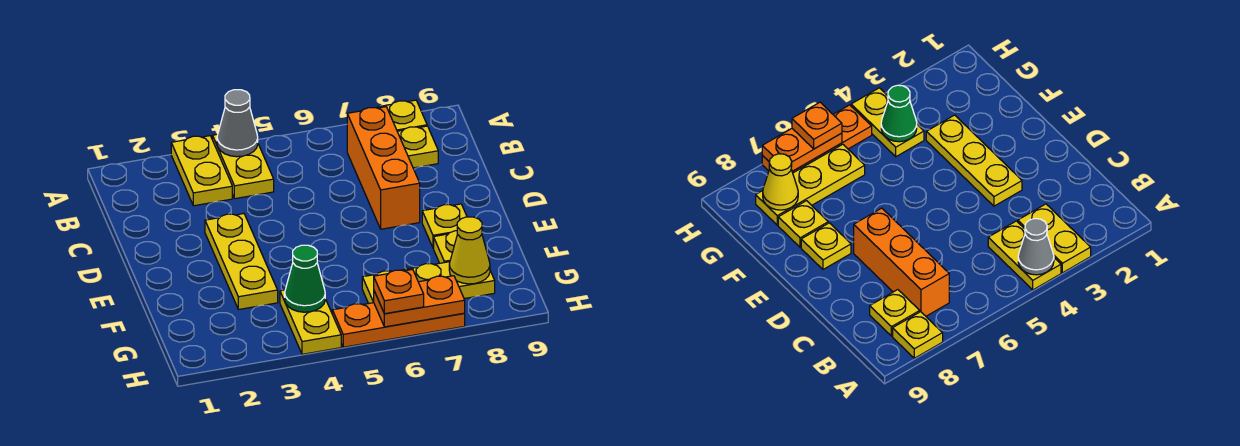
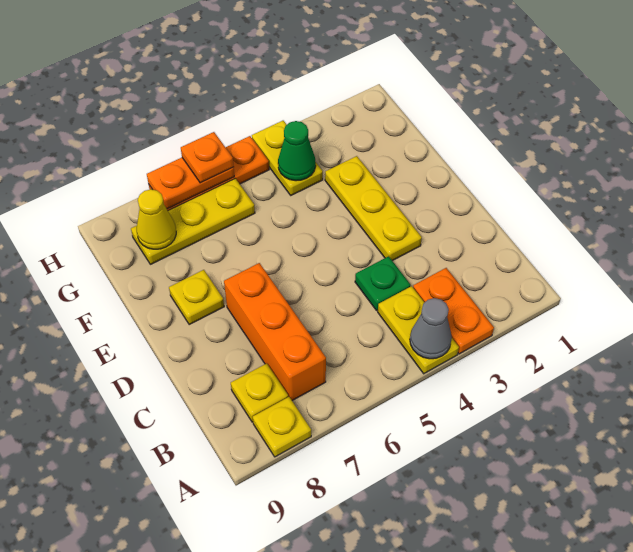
yellow 1x2 plate [171,136,232,206] -> orange 1x2 plate [413,268,494,354]
none -> green 1x1 plate [355,256,411,310]
yellow 1x1 plate [434,231,457,263] -> none

